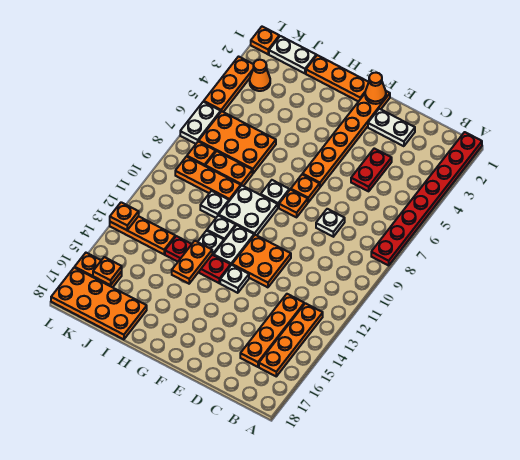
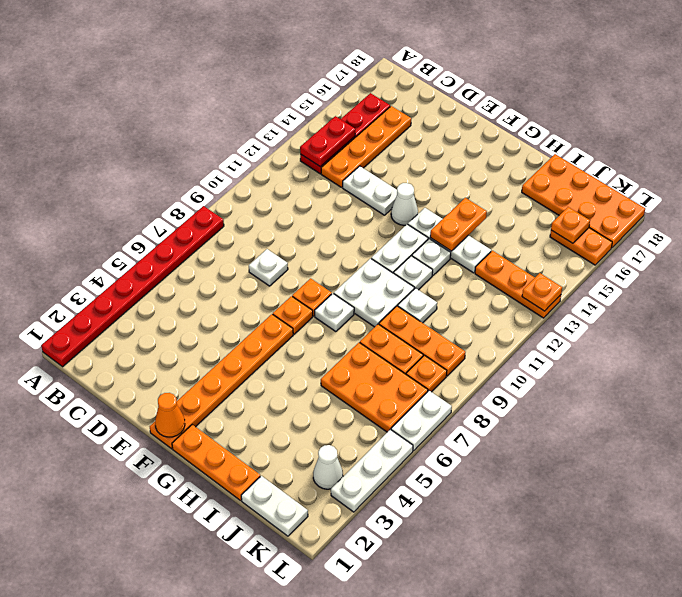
orange 1x4 plate [259,303,323,376] -> red 1x4 plate [300,93,390,174]
white 1x2 plate [368,109,415,146] -> white 1x2 plate moved to [343,166,397,215]
red 1x2 plate [351,148,392,191] -> red 1x2 plate moved to [300,116,355,167]
orange 2x2 plate [232,235,291,287] -> none
white 1x1 plate [220,265,249,293] -> white 1x1 cone [391,183,418,225]
red 1x3 plate [165,236,231,283] -> white 1x3 plate [408,208,491,273]
orange 1x1 cone [250,60,270,91] -> white 1x1 cone [313,445,343,489]
orange 1x1 plate [251,27,279,54] -> none
orange 1x3 plate [204,57,254,112] -> white 1x3 plate [331,429,413,512]

